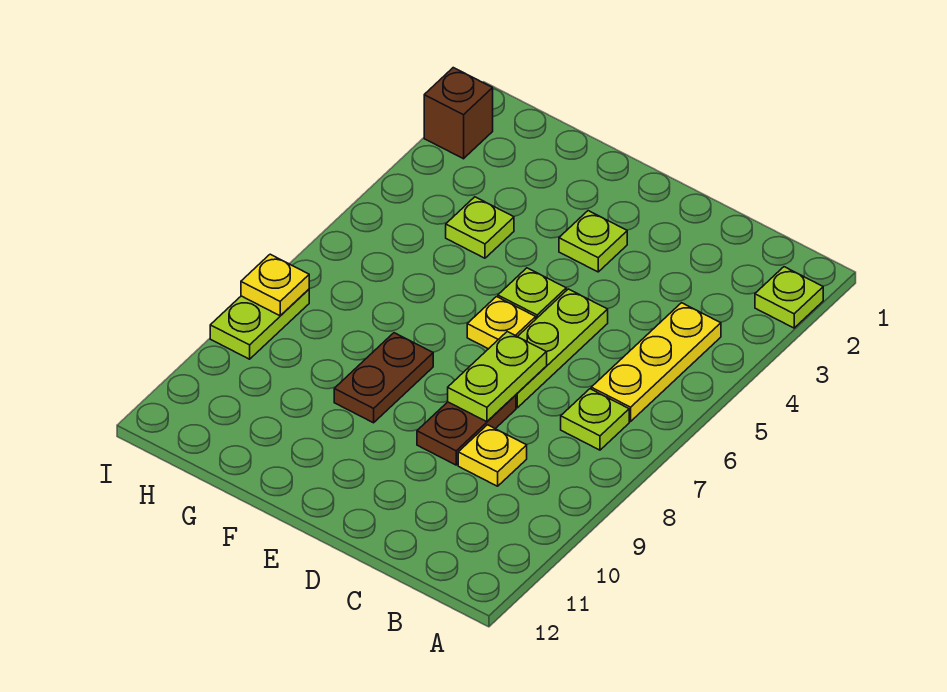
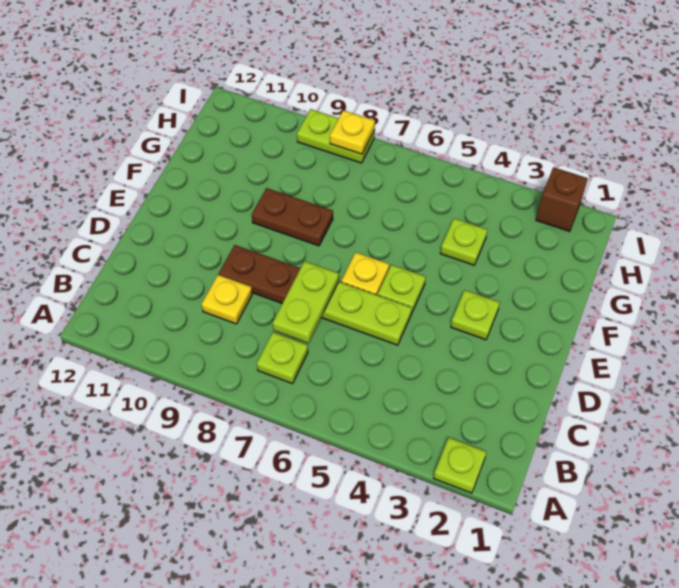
yellow 1x3 plate [591,303,721,421] -> none
lime 1x2 plate [448,332,547,422] -> lime 1x2 plate turned to [273,261,339,343]

